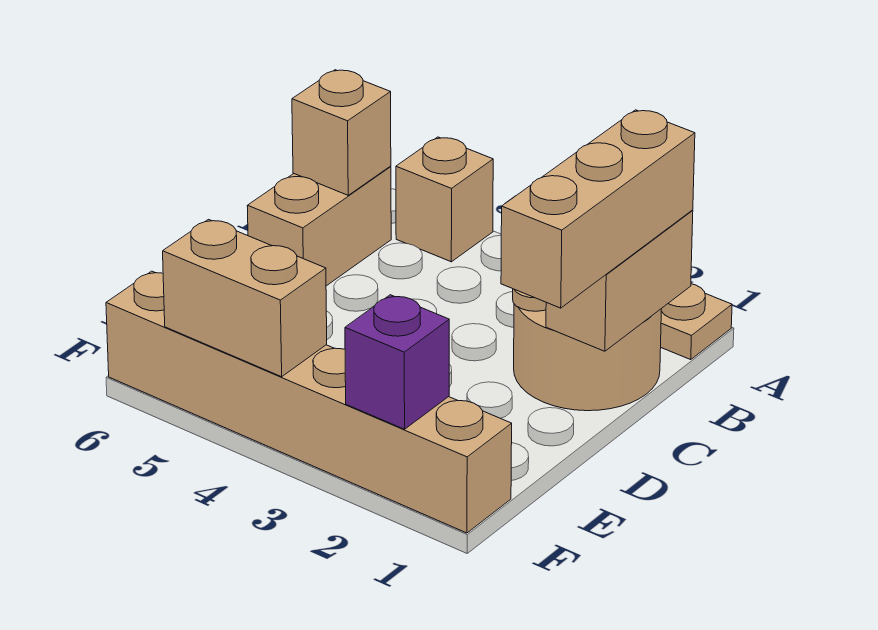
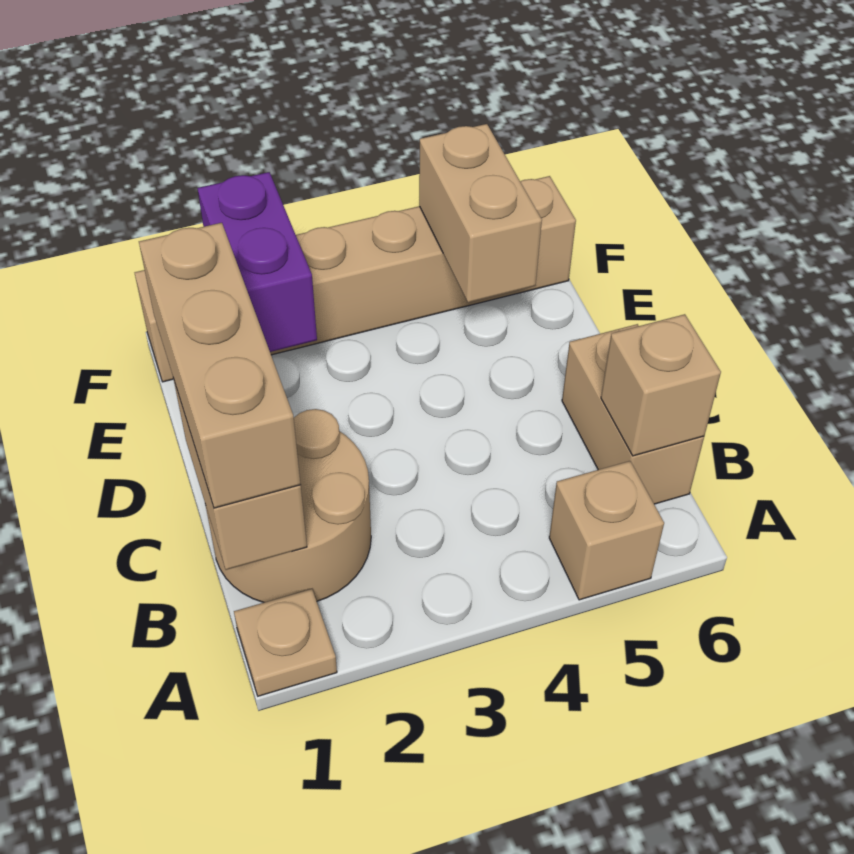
purple 1x1 brick [345,295,449,429] -> purple 1x2 brick [197,172,317,352]
tan 1x2 brick [163,220,327,377] -> tan 1x2 brick turned to [419,124,542,303]

